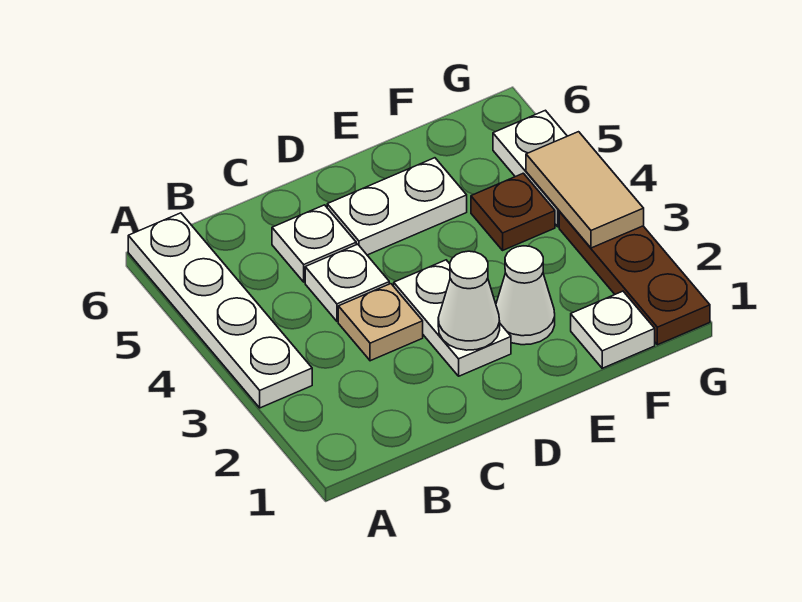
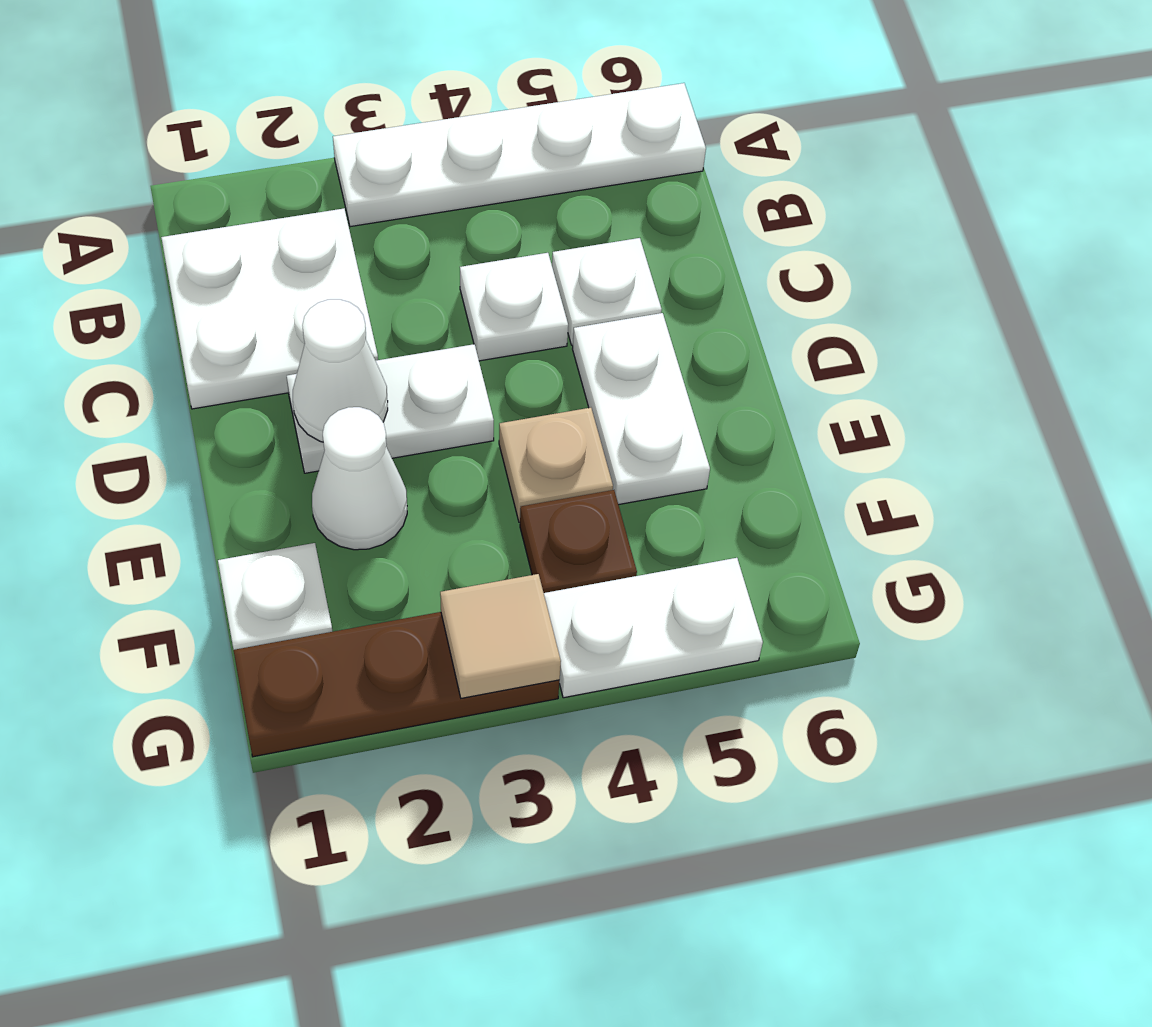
none -> white 2x2 plate [161,209,378,409]
tan 1x1 plate [338,284,423,361] -> tan 1x1 plate moved to [499,408,613,522]
tan 1x2 tile [526,132,644,248] -> tan 1x1 tile [440,574,561,698]

